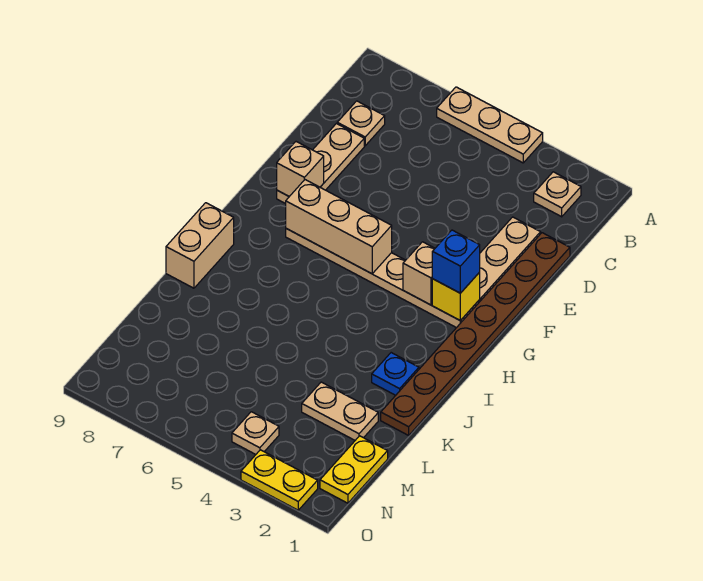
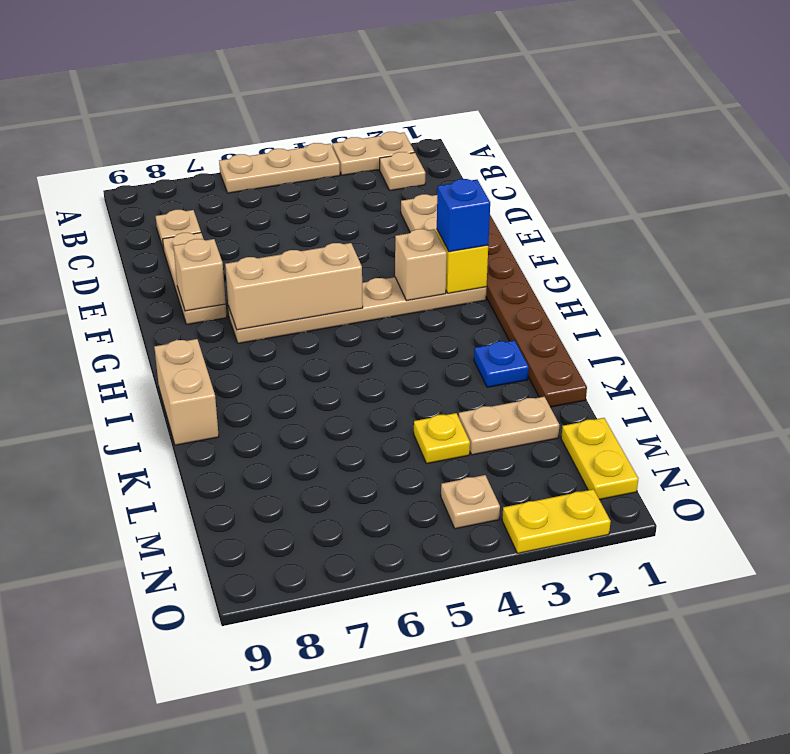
none -> tan 1x2 plate [332,132,414,175]
none -> yellow 1x1 plate [414,413,470,464]

